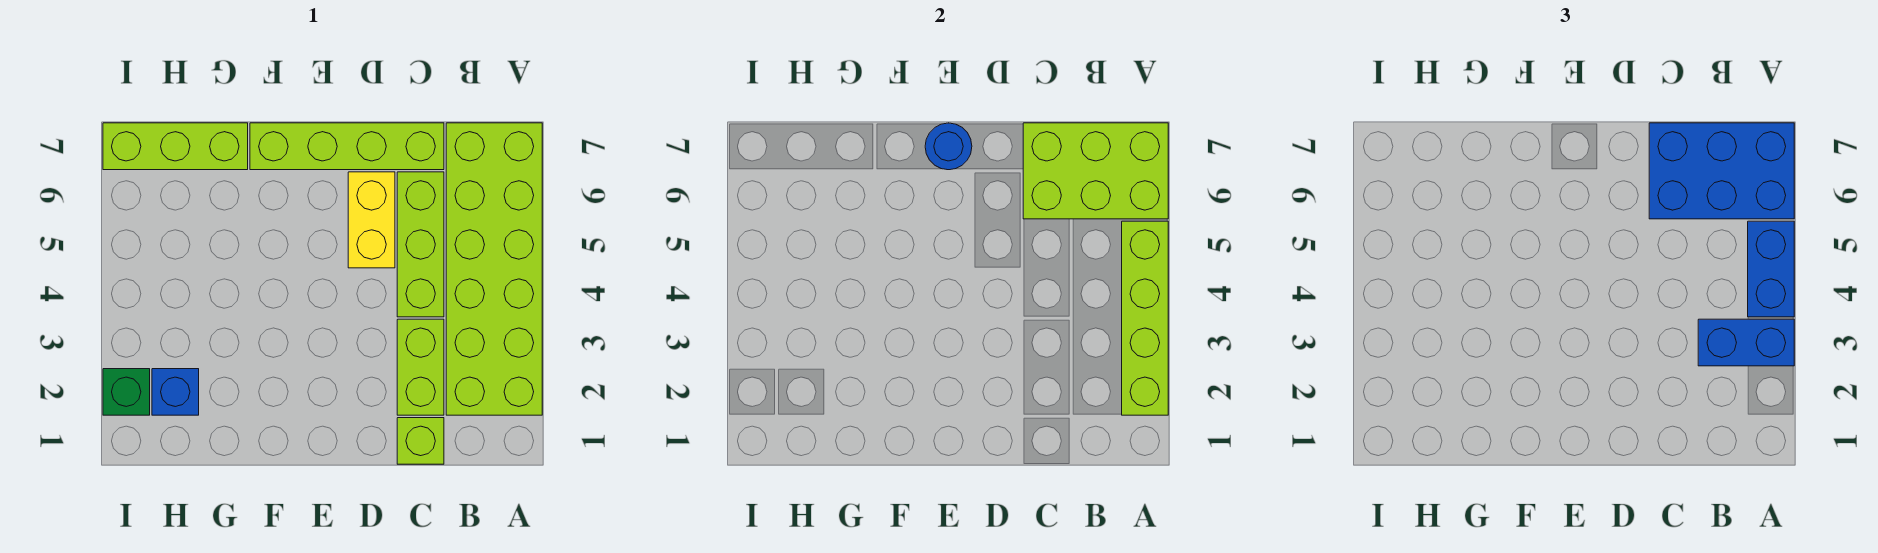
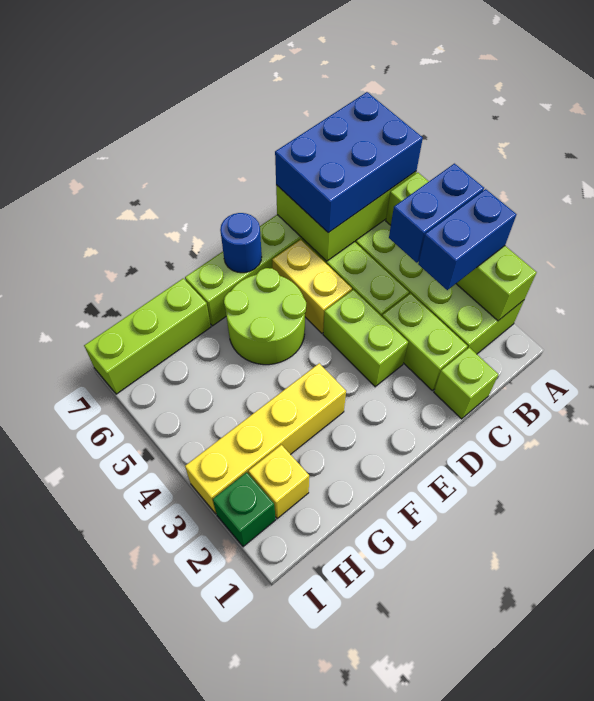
blue 1x2 brick [1748,221,1794,317] -> blue 1x2 brick turned to [389,164,484,263]
none -> lime 1x2 brick [323,290,408,387]
none -> lime 2x2 round brick [224,268,306,365]
none -> yellow 1x4 brick [185,363,346,514]
blue 1x1 brick [152,369,199,415] -> yellow 1x1 brick [249,445,309,519]

